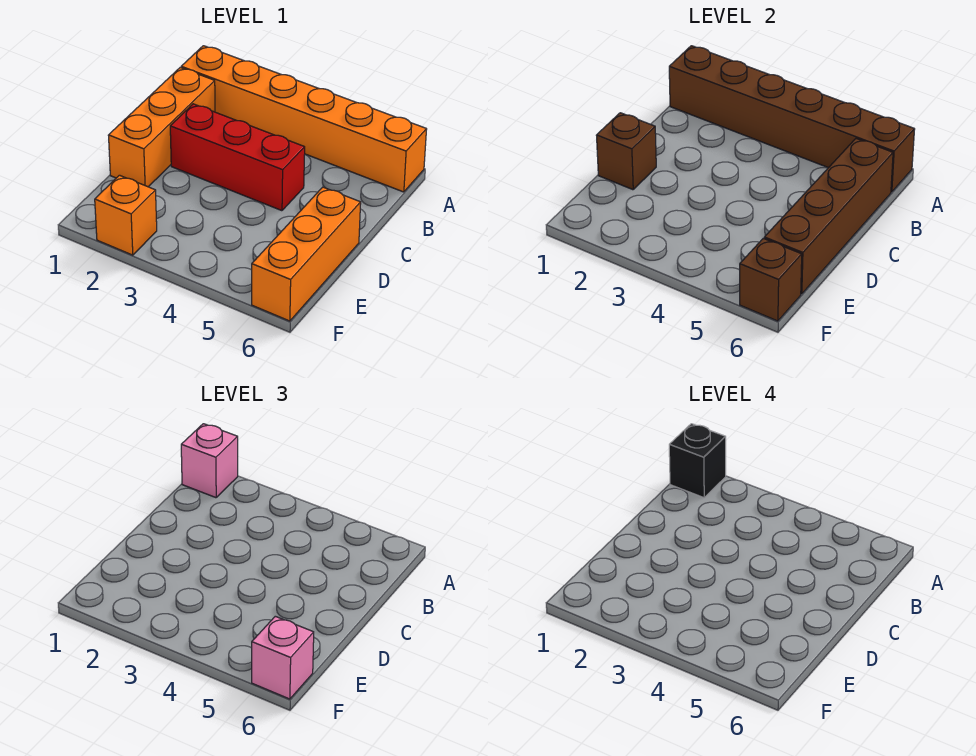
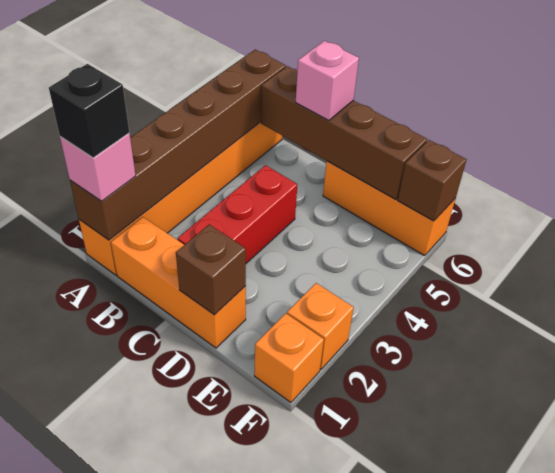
none -> orange 1x1 brick [254,313,324,403]
pink 1x1 brick [252,616,314,699] -> pink 1x1 brick moved to [296,41,359,120]

